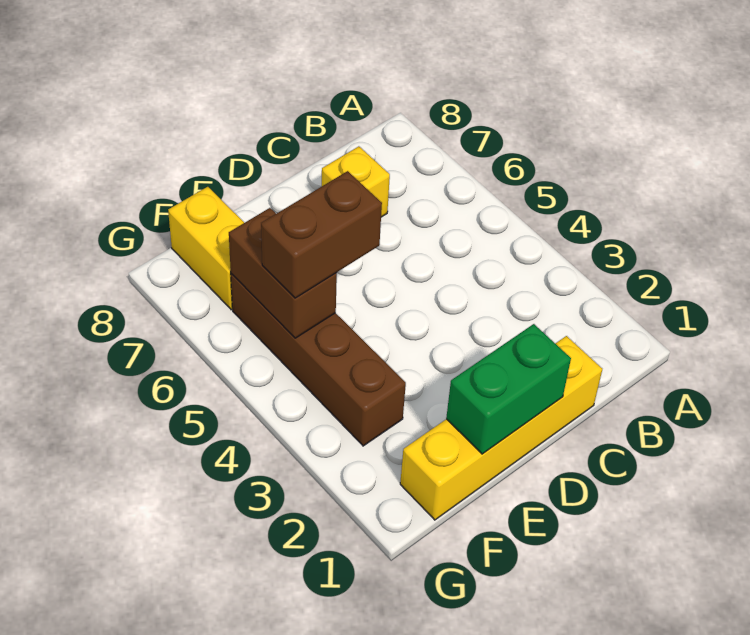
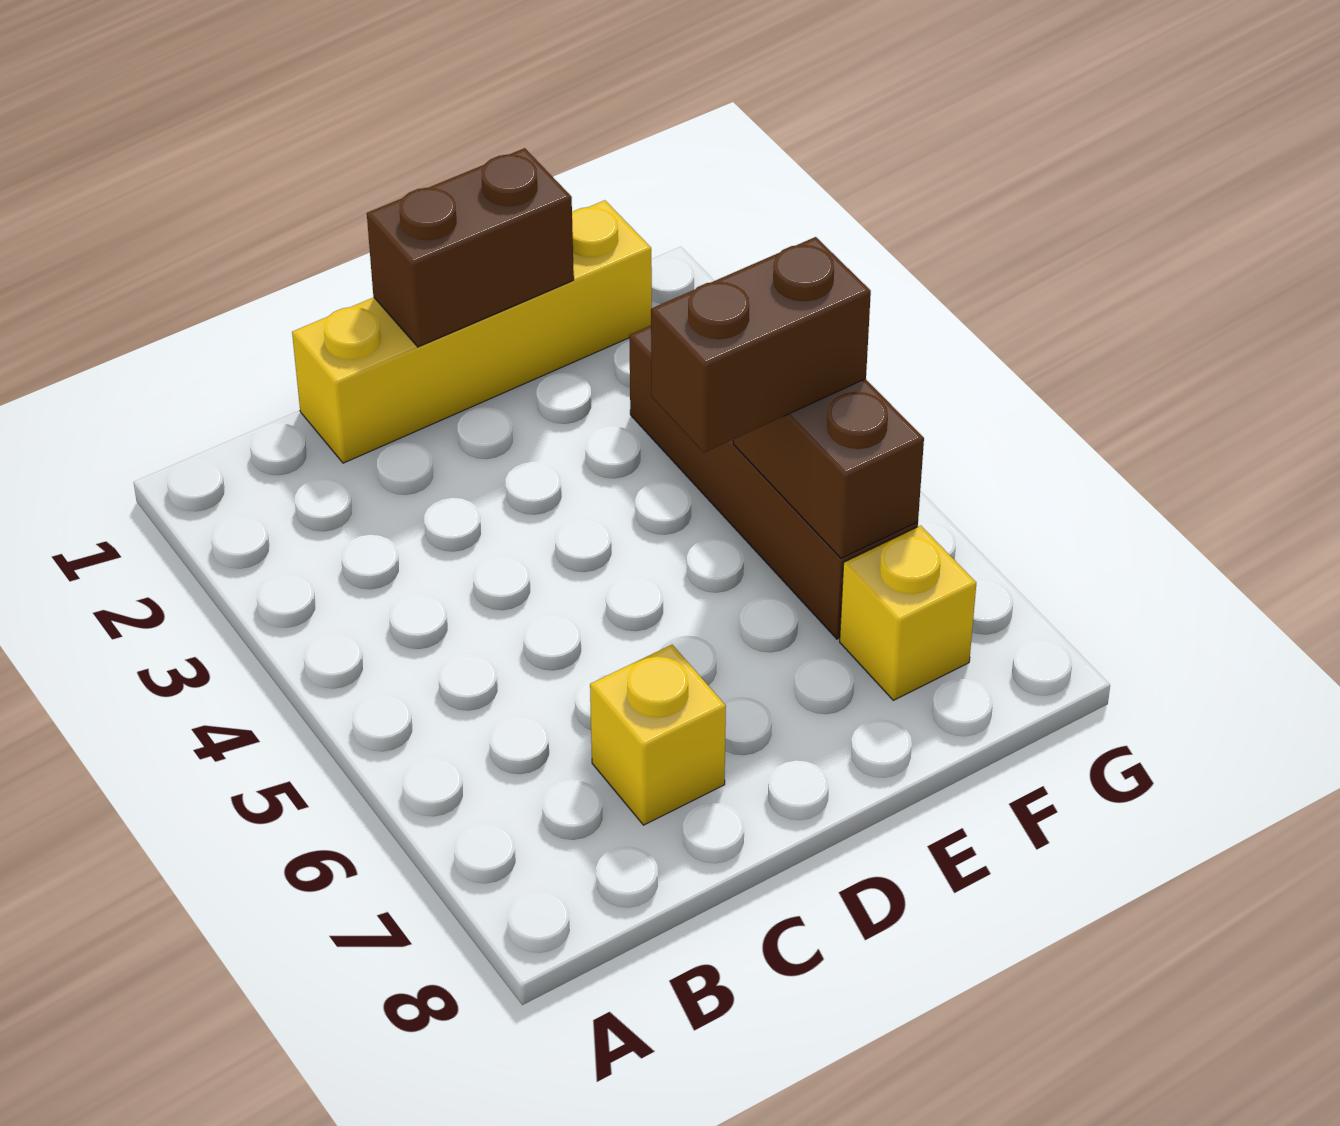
green 1x2 brick [446,324,571,454] -> brown 1x2 brick [367,148,574,347]
yellow 1x2 brick [168,187,244,310] -> yellow 1x1 brick [840,526,976,700]

